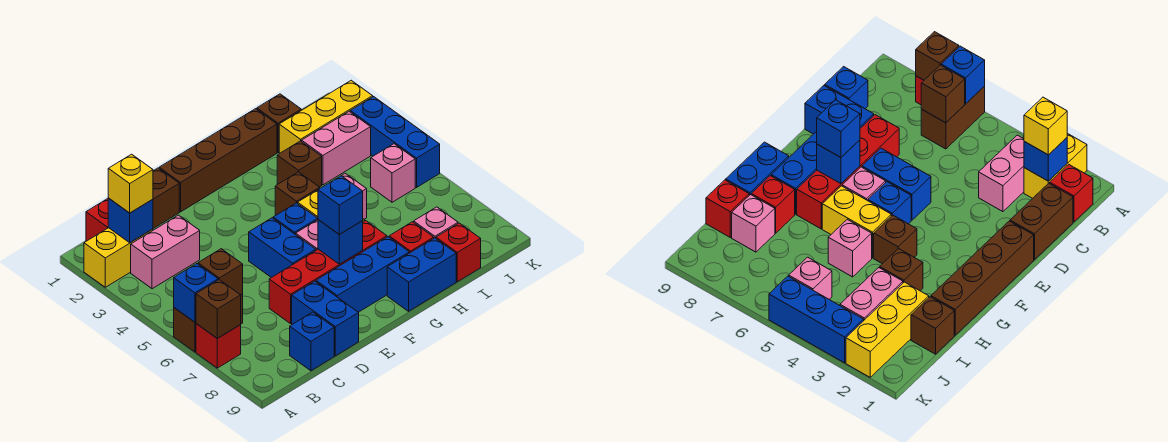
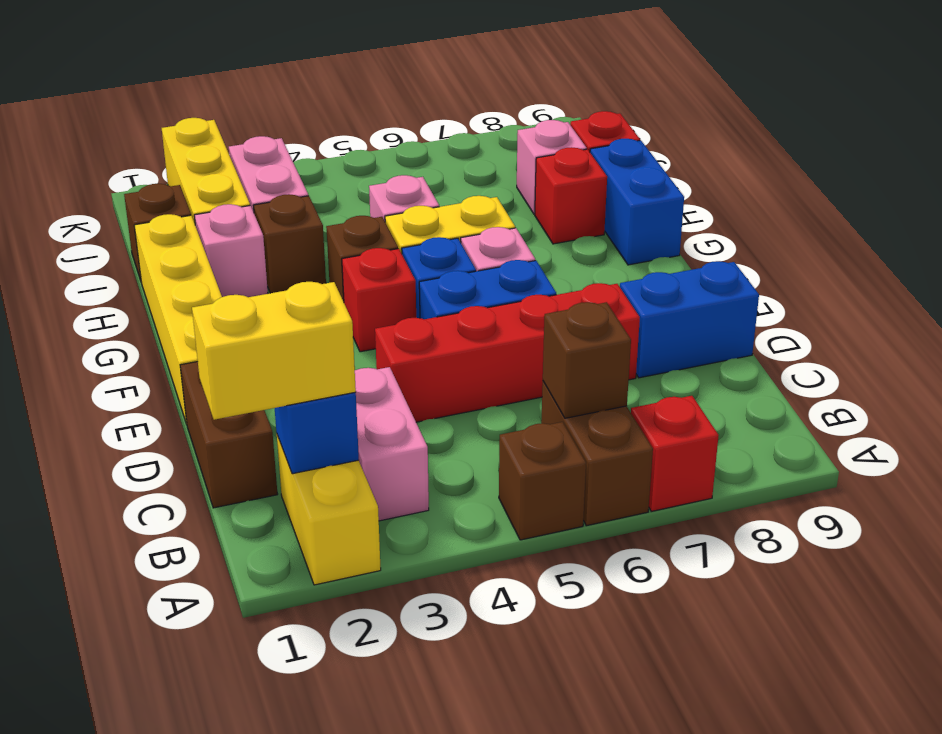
blue 1x1 brick [174,264,218,322] -> none
brown 1x1 brick [196,280,241,338] -> brown 1x1 brick moved to [499,422,586,540]
red 1x1 brick [86,199,108,241] -> red 1x1 brick moved to [342,248,416,352]
yellow 1x1 brick [108,154,153,213] -> yellow 1x2 brick [192,282,356,420]
blue 1x1 brick [290,312,334,371] -> none
red 1x4 brick [269,221,387,324] -> red 1x4 brick turned to [375,283,640,422]
brown 1x4 brick [159,109,277,212] -> yellow 1x4 brick [134,214,222,424]
blue 1x3 brick [316,237,409,312] -> none
blue 1x1 brick [318,220,363,264] -> none
blue 1x1 brick [318,176,363,235] -> none
pink 1x1 brick [371,144,415,202] -> pink 1x1 brick moved to [194,204,268,297]
blue 1x3 brick [350,97,440,187] -> none

